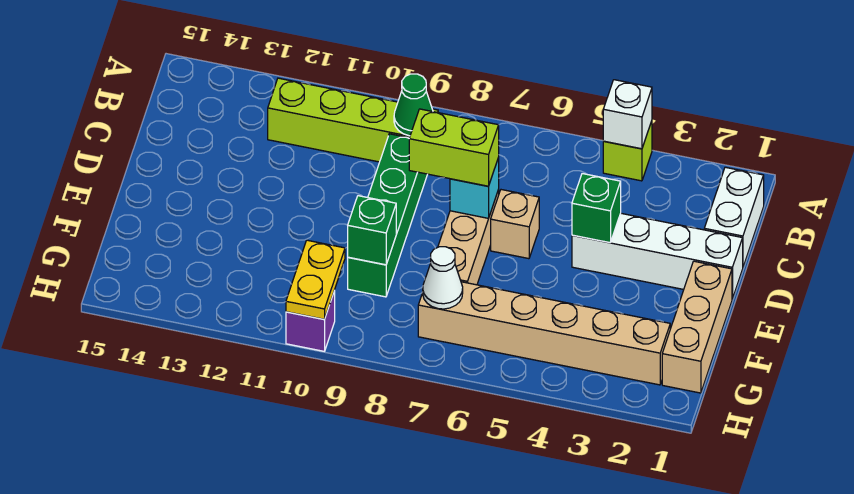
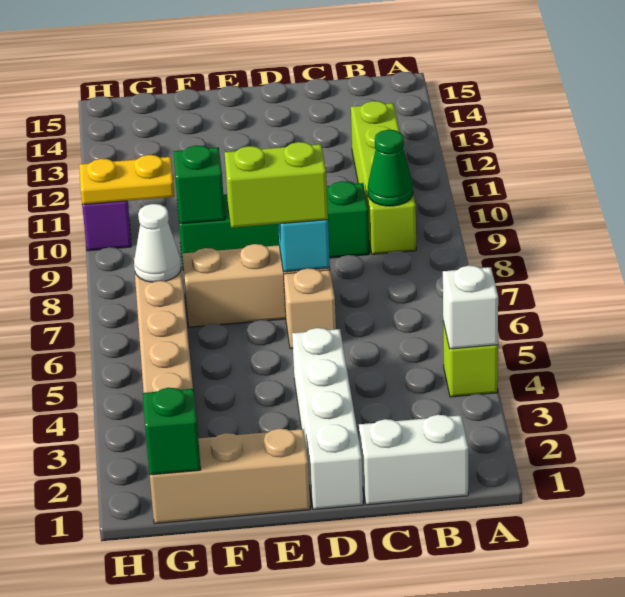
green 1x1 brick [572,174,621,243] -> green 1x1 brick moved to [143,388,201,475]
lime 1x2 brick [409,109,499,186] -> lime 1x2 brick turned to [225,142,328,228]

